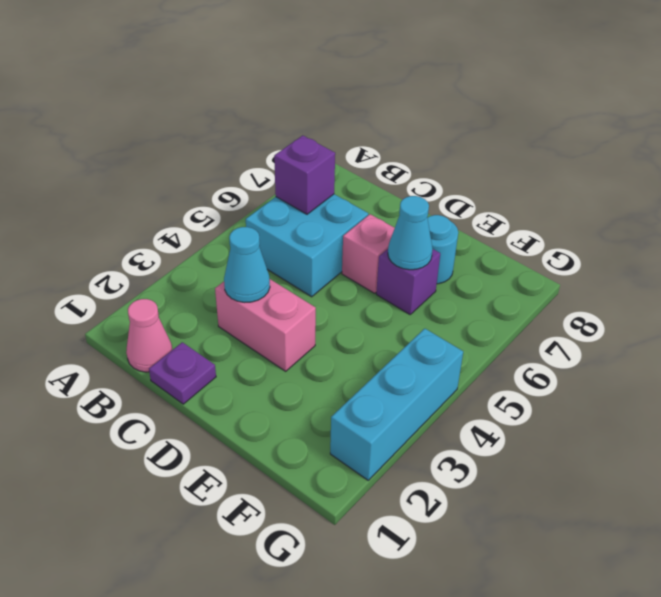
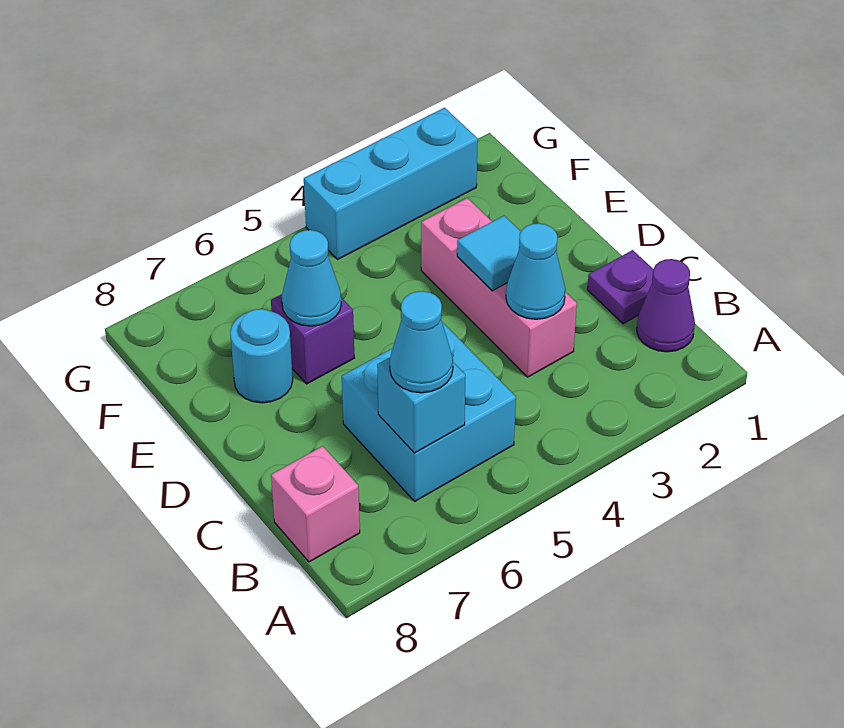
pink 1x1 cone [126,299,172,372] -> purple 1x1 cone [637,259,695,352]
purple 1x1 brick [274,135,335,214] -> cyan 1x1 brick [377,358,465,453]
none -> cyan 1x1 cone [390,291,453,393]
pink 1x2 brick [215,279,316,371] -> pink 1x3 brick [421,198,577,377]
none -> cyan 1x1 tile [457,216,521,291]
pink 1x1 brick [342,214,395,293] -> pink 1x1 brick moved to [271,446,360,562]

